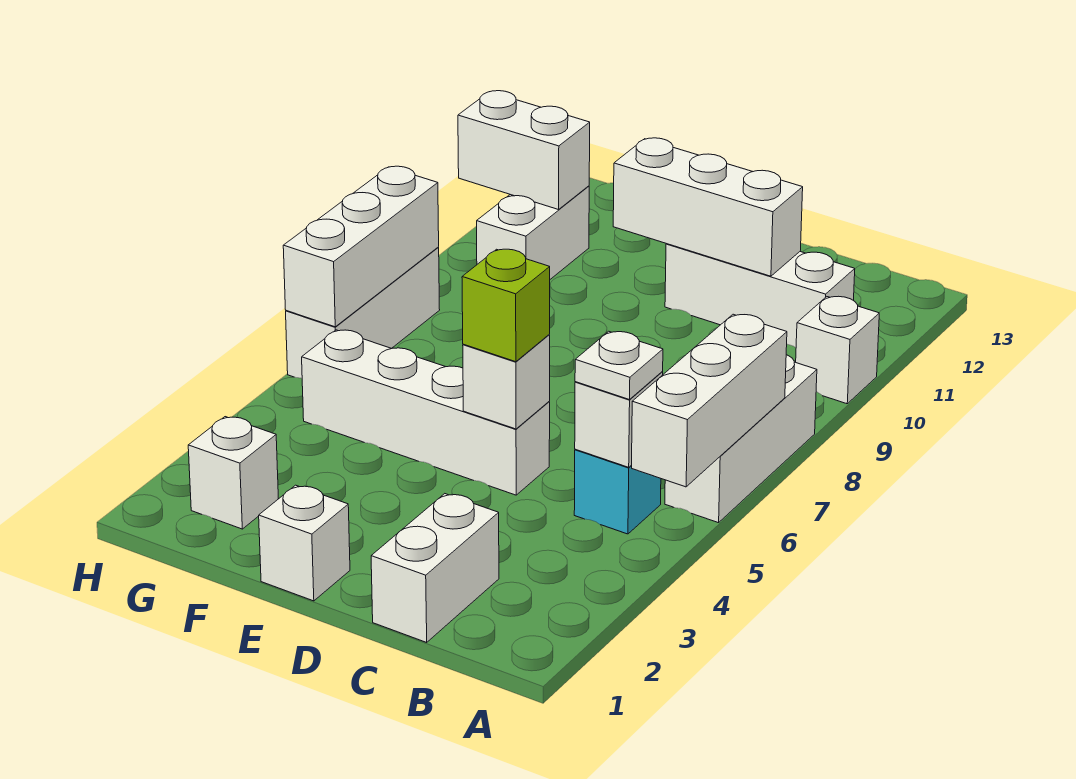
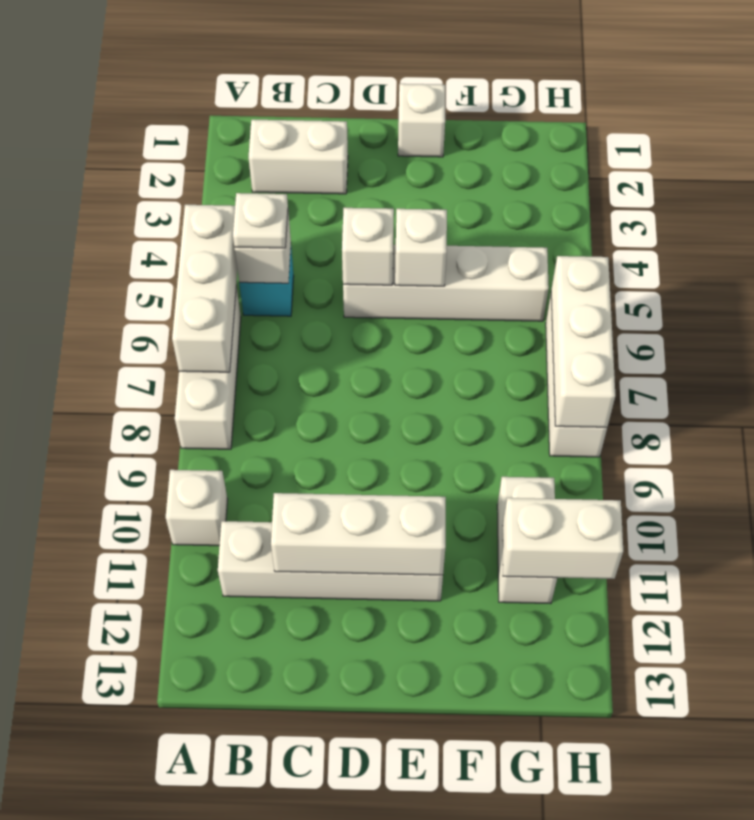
white 1x3 brick [665,244,855,348] -> white 1x4 brick [218,521,443,601]
white 1x2 brick [371,494,499,642] -> white 1x2 brick turned to [249,120,348,194]
lime 1x1 brick [462,249,550,362] -> none
white 1x1 brick [188,417,278,529] -> white 1x1 brick moved to [395,209,447,286]

